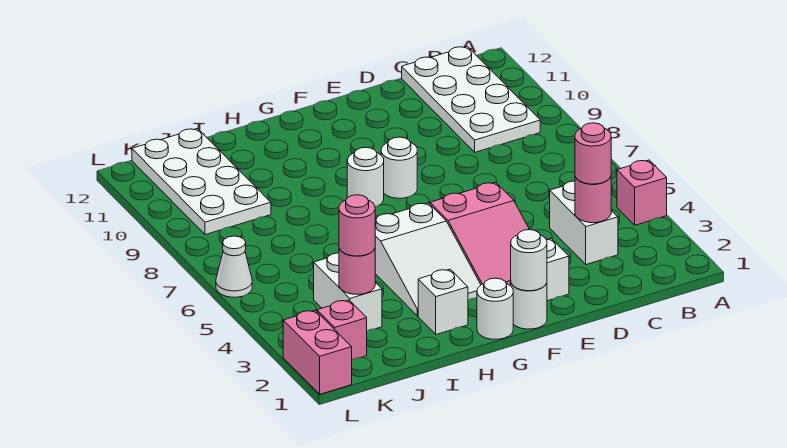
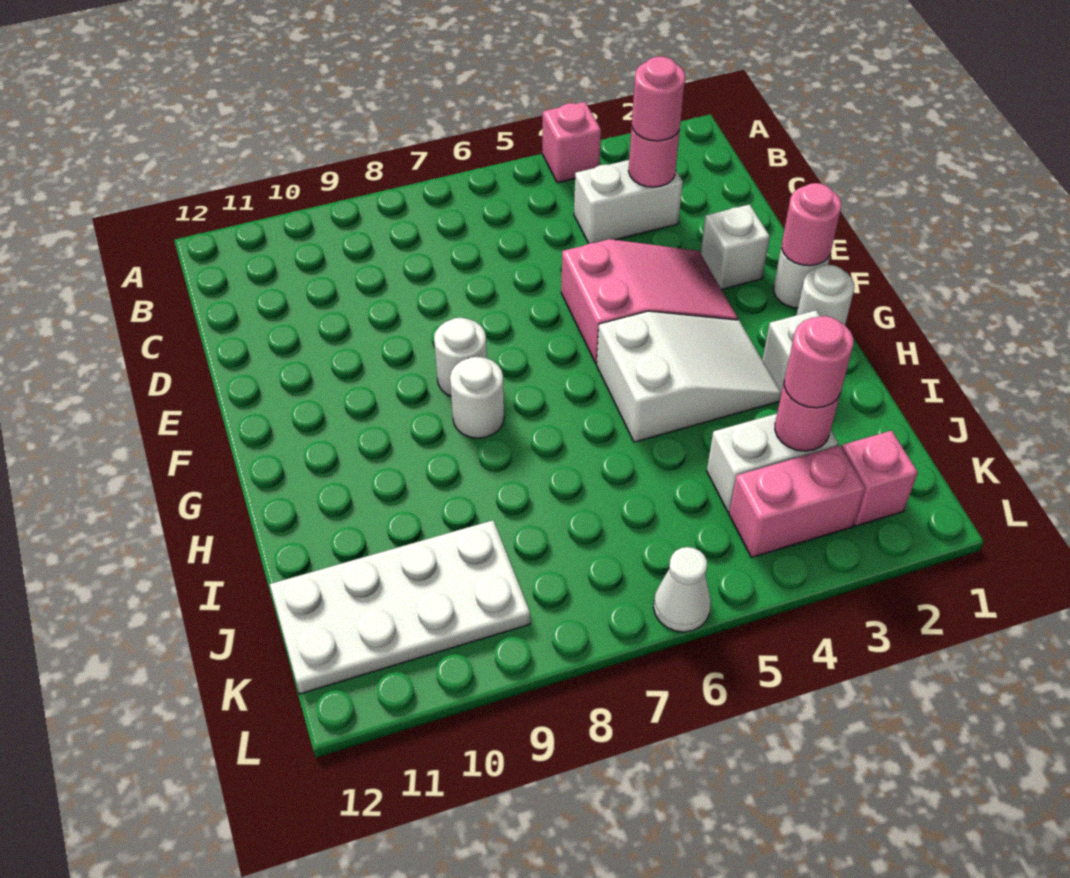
white 2x4 plate [402,46,540,152] -> none
white 1x1 round brick [511,230,547,291] -> pink 1x1 round brick [782,183,841,266]
pink 1x2 brick [283,310,352,394] -> pink 1x2 brick moved to [729,446,865,558]

